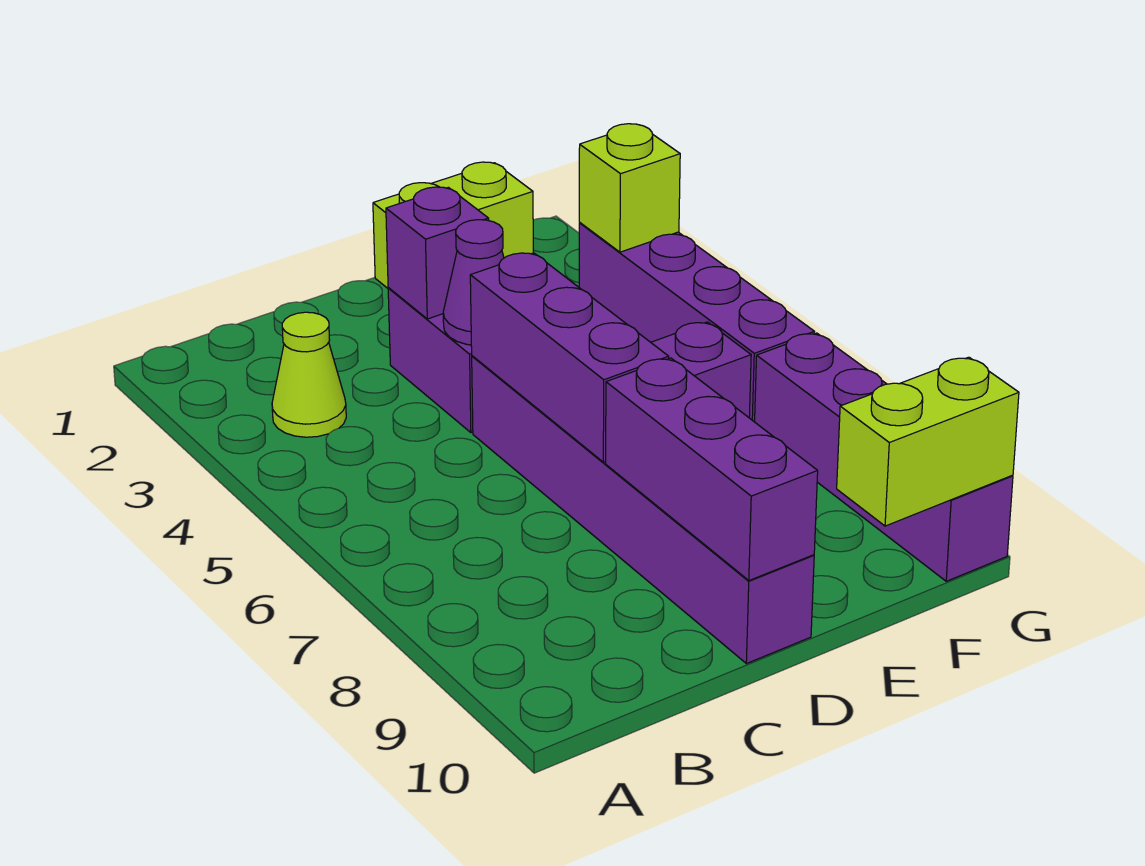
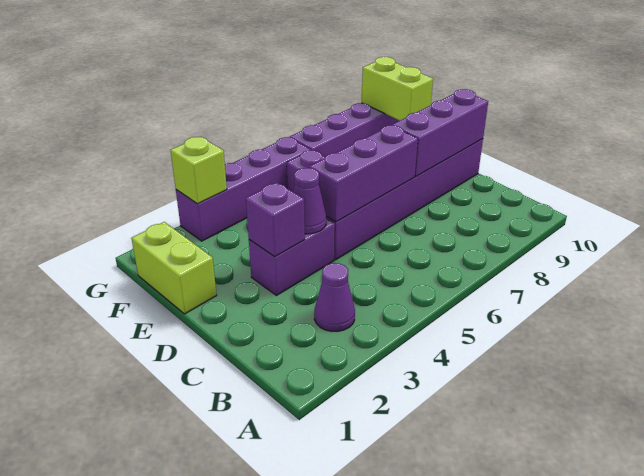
lime 1x1 cone [272,312,346,437] -> purple 1x1 cone [314,263,355,331]

